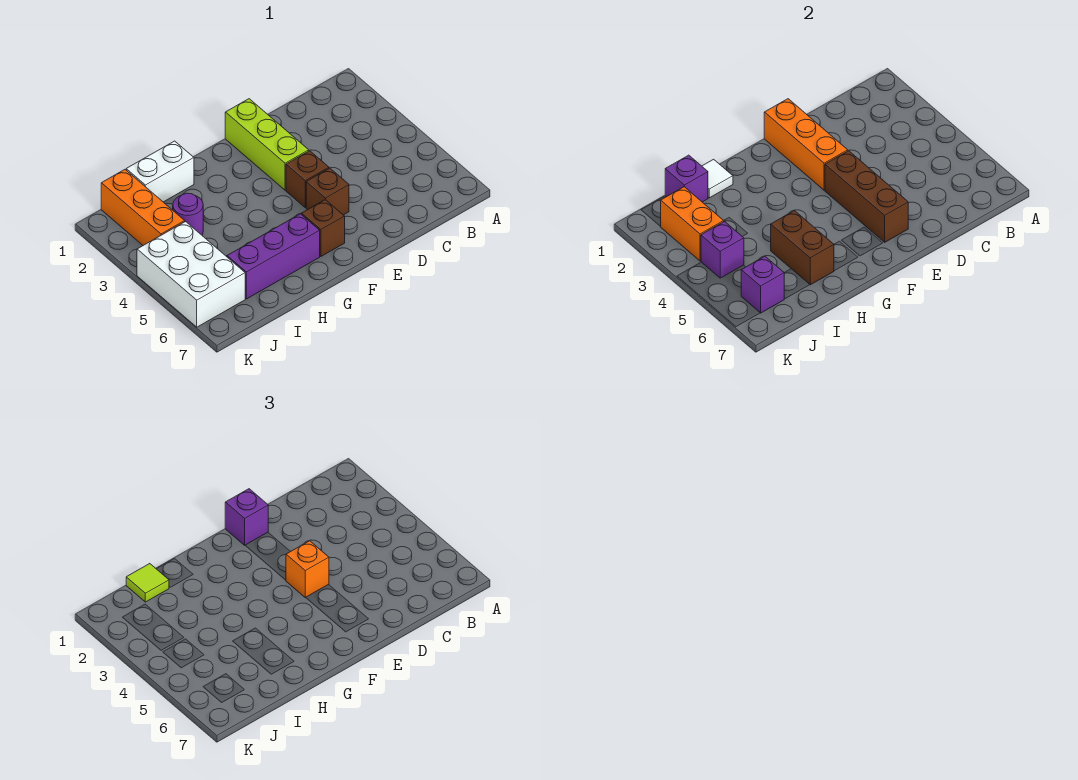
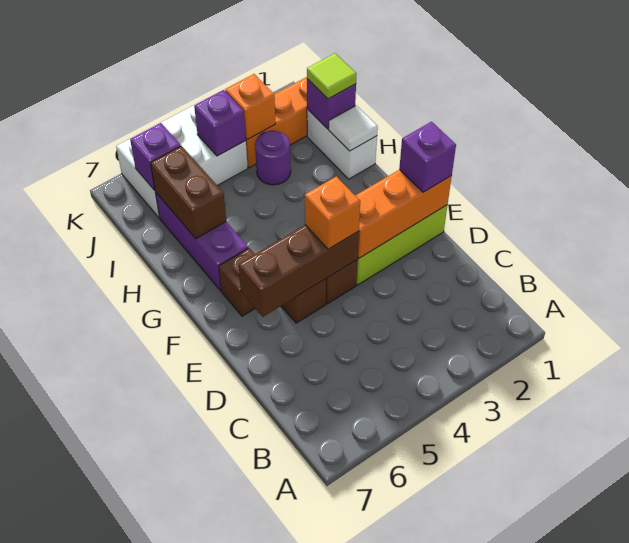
brown 1x2 brick [771,211,834,285] -> brown 1x2 brick turned to [151,146,226,239]
orange 1x2 brick [660,187,724,261] -> orange 1x1 brick [225,74,276,140]

